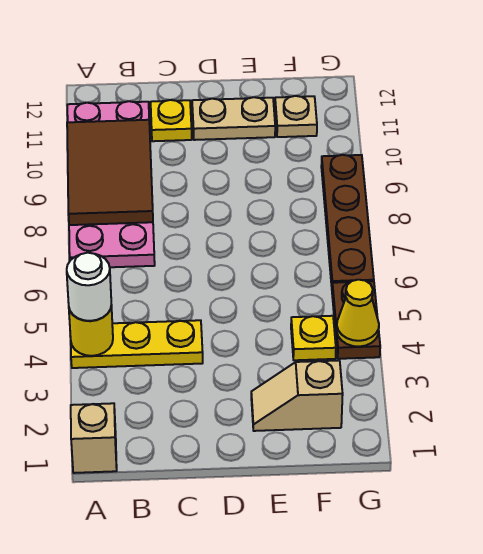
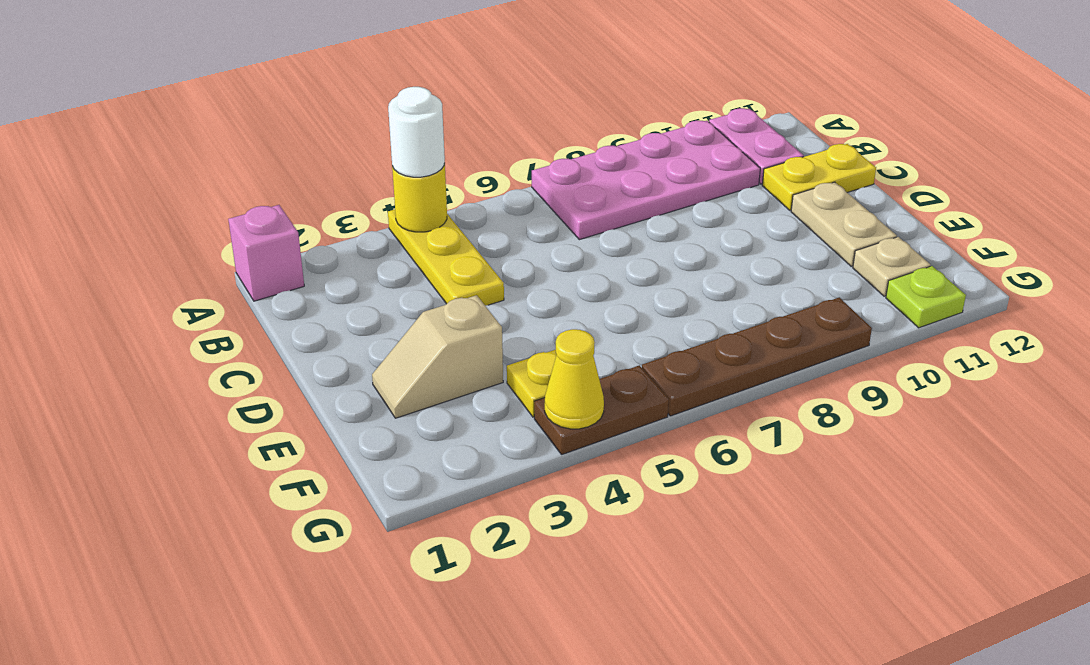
tan 1x1 brick [71,403,117,473] -> pink 1x1 brick [228,205,304,301]
brown 2x3 tile [67,120,153,225] -> none
yellow 1x1 plate [151,100,192,141] -> yellow 1x2 plate [762,144,876,210]
tan 1x2 slope [251,360,343,431] -> tan 1x2 slope turned to [372,295,503,418]
none -> lime 1x1 plate [886,266,966,328]

